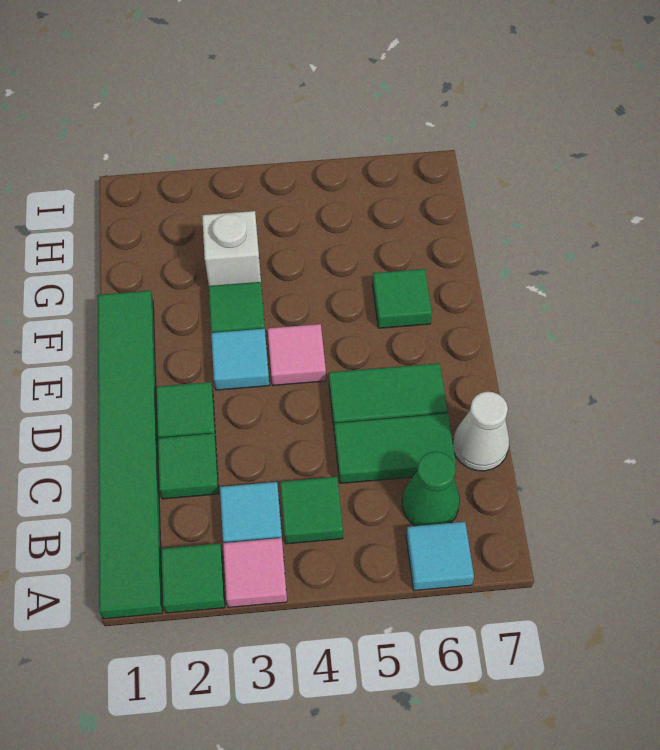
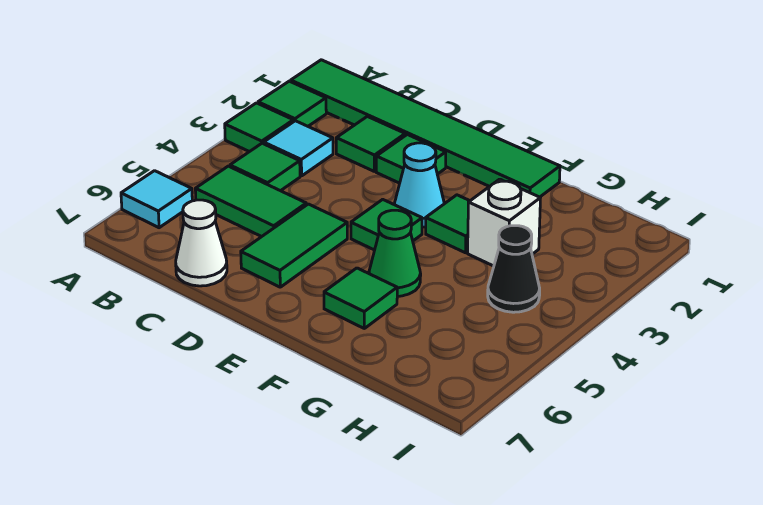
pink 1x1 tile [223,538,287,607] -> green 1x1 tile [225,103,293,152]
green 1x1 cone [402,452,460,526] -> green 1x1 cone moved to [369,210,421,296]
green 1x2 tile [334,414,456,483] -> green 1x2 tile turned to [195,166,306,237]
cyan 1x1 tile [211,329,269,390] -> cyan 1x1 cone [394,143,444,227]
pink 1x1 tile [268,324,326,385] -> green 1x1 tile [351,199,422,250]
none -> black 1x1 cone [488,226,540,312]

